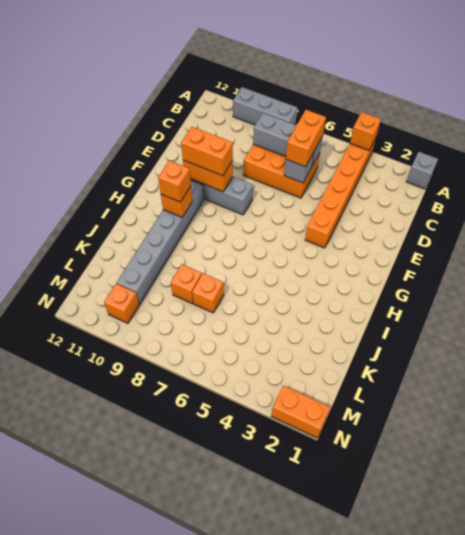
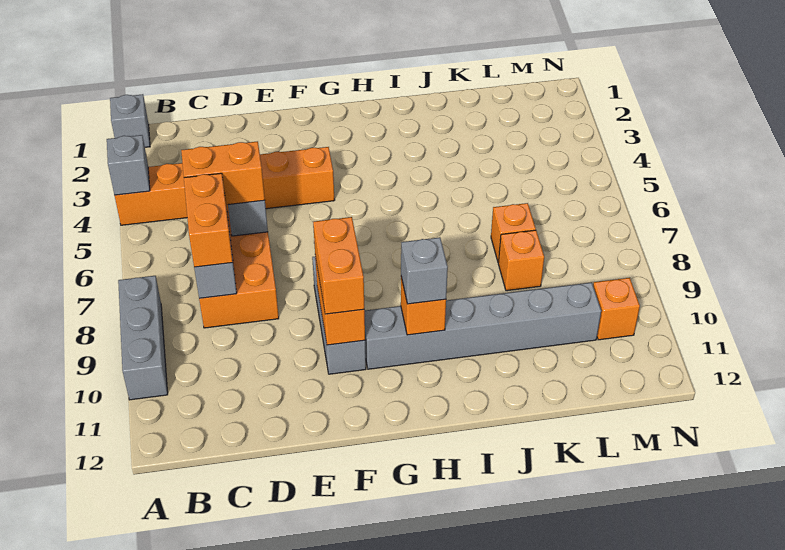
orange 1x1 brick [350,112,381,150] -> grey 1x1 brick [107,135,150,195]
orange 1x1 brick [158,160,191,202] -> grey 1x1 brick [401,237,448,304]
orange 1x2 brick [272,386,330,438] -> orange 1x2 brick moved to [184,173,233,267]

